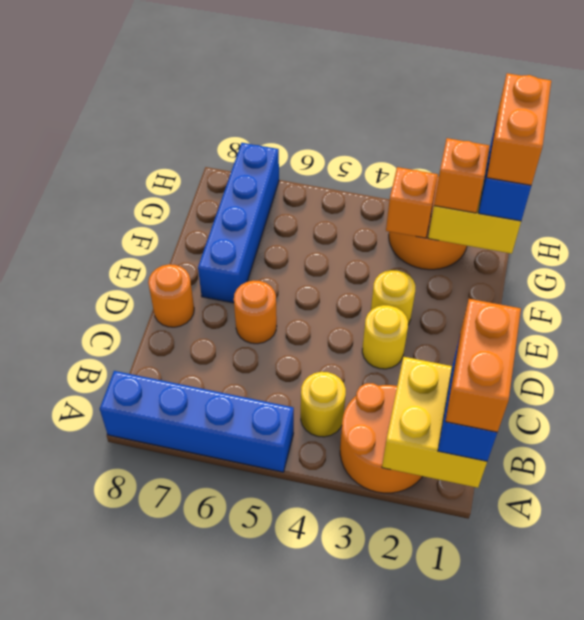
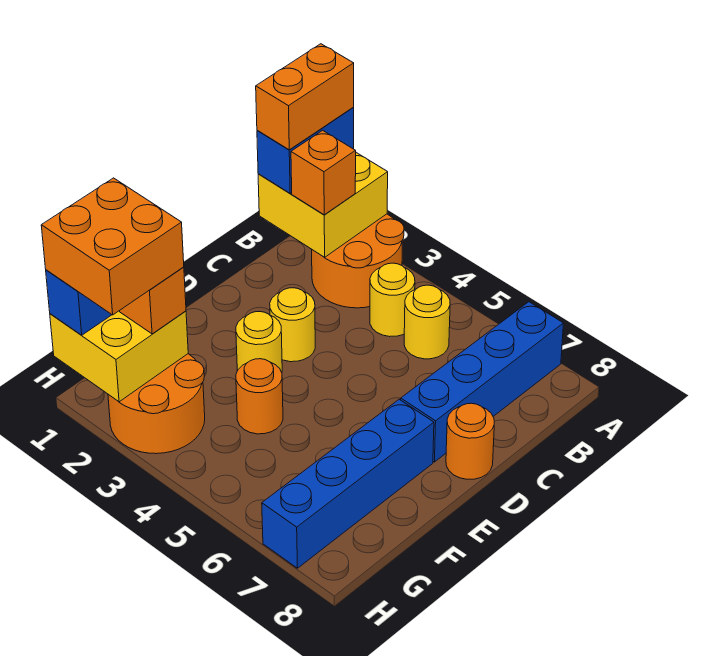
blue 1x4 brick [100,371,294,472] -> blue 1x4 brick turned to [401,302,564,462]
none -> yellow 1x1 round brick [404,285,450,359]
orange 1x1 round brick [234,280,277,344] -> orange 1x1 round brick moved to [236,359,283,434]
orange 1x2 brick [487,73,551,185] -> orange 2x2 brick [41,178,184,315]
orange 1x1 brick [386,167,438,238] -> orange 1x1 brick moved to [291,130,356,215]

